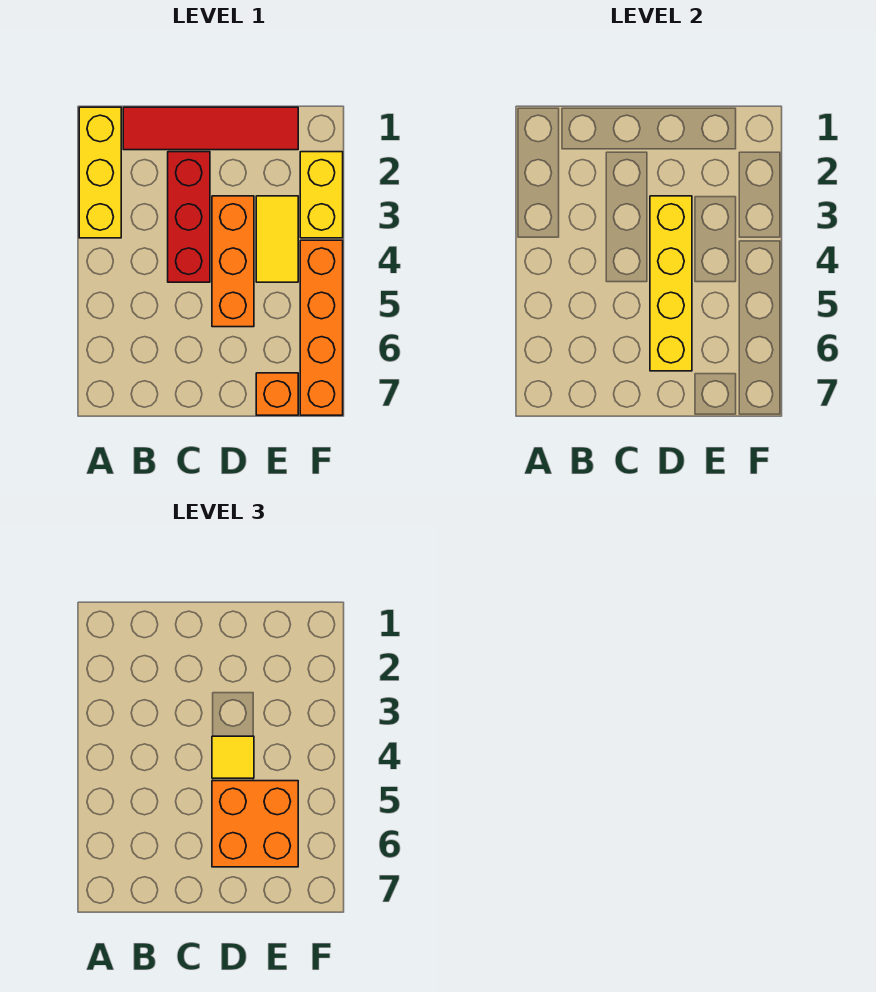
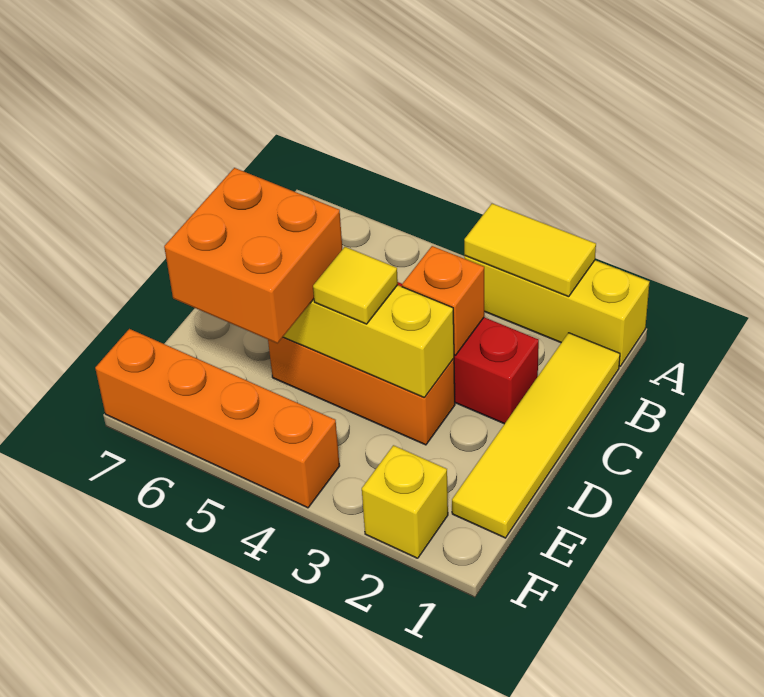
red 1x4 tile [123,107,298,150] -> yellow 1x4 tile [452,333,620,538]
yellow 1x2 tile [256,196,298,282] -> yellow 1x2 tile moved to [464,204,596,297]
orange 1x1 brick [256,373,298,415] -> orange 1x1 brick moved to [402,246,484,355]
yellow 1x2 brick [300,152,343,238] -> yellow 1x1 brick [362,445,448,558]

